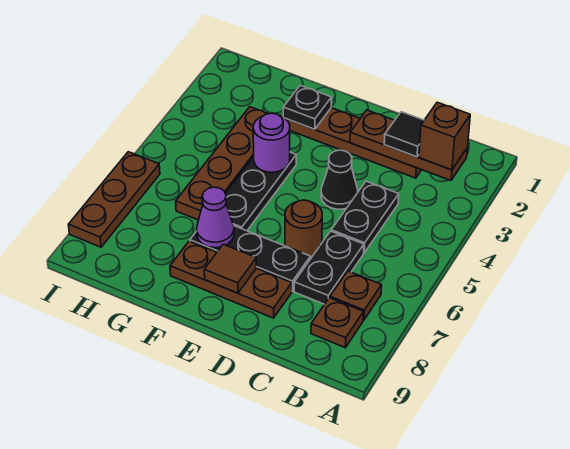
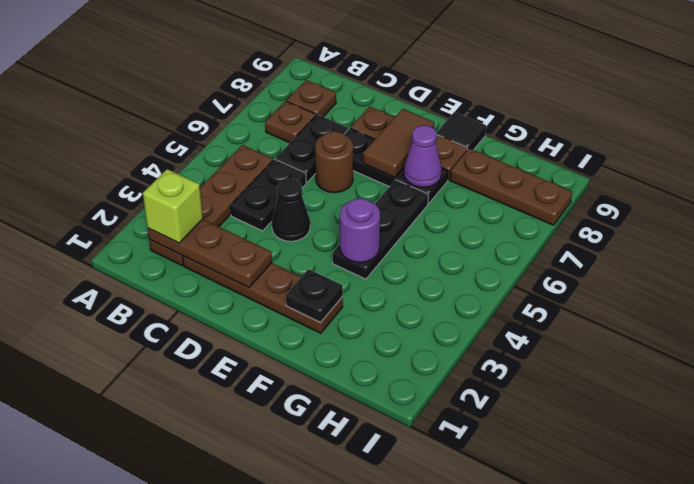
brown 1x1 brick [419,102,470,170] -> lime 1x1 brick [143,169,203,243]
black 1x1 tile [384,112,424,157] -> black 1x1 tile moved to [437,112,486,150]
brown 1x1 tile [204,244,257,293] -> brown 1x2 tile [363,109,434,178]
brown 1x4 plate [176,107,268,220] -> brown 1x4 plate moved to [149,145,273,265]
brown 1x3 plate [68,152,160,247] -> brown 1x3 plate turned to [450,148,572,225]

